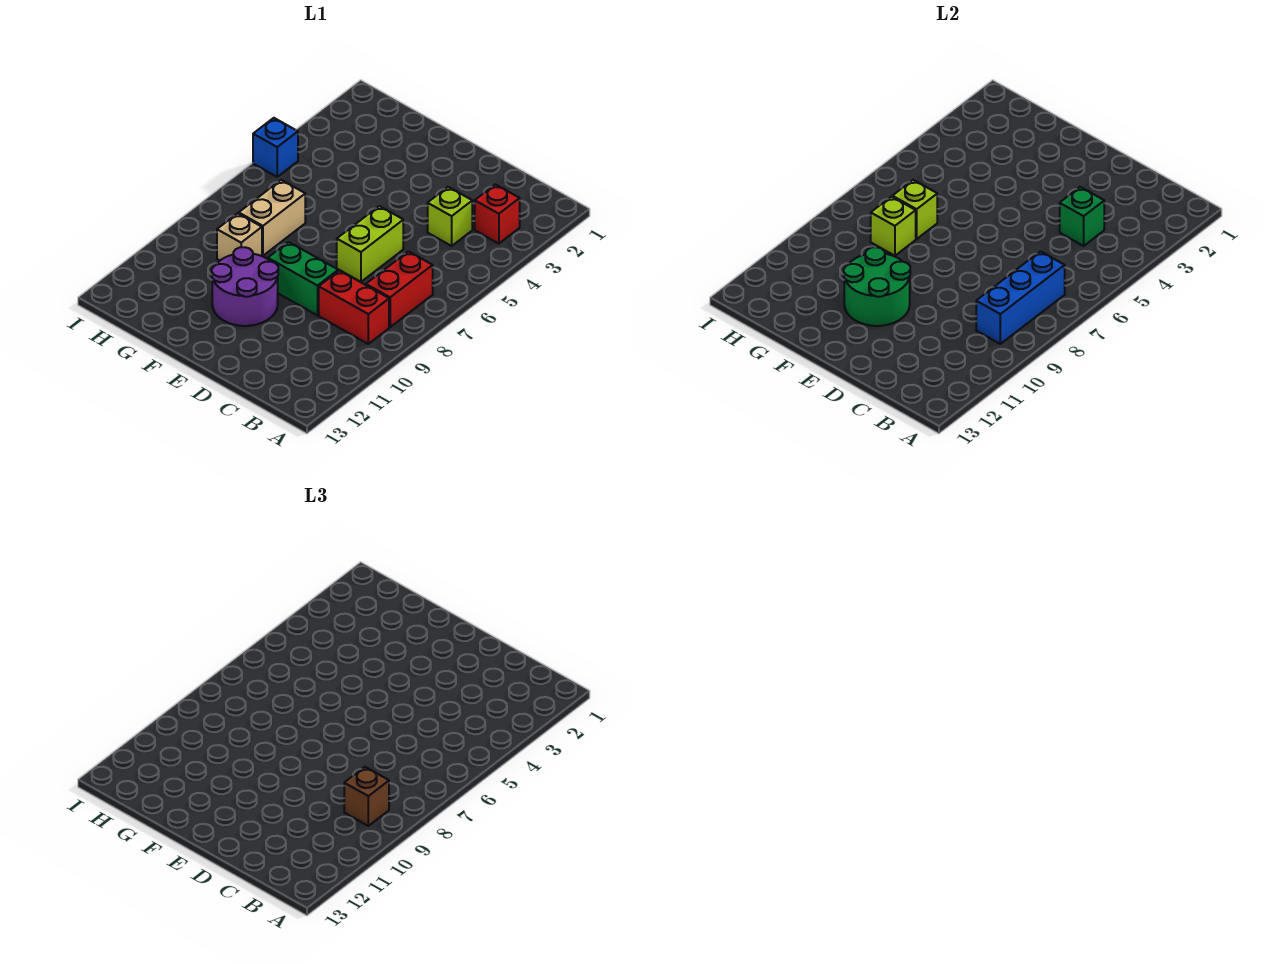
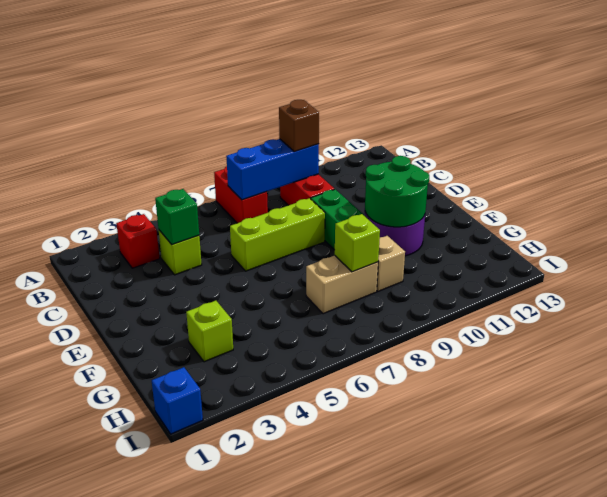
red 1x2 brick [366,251,433,327] -> red 1x2 brick turned to [214,167,268,223]
lime 1x2 brick [337,206,403,282] -> lime 1x3 brick [230,198,325,271]
lime 1x1 brick [892,180,937,239] -> lime 1x1 brick moved to [186,301,233,362]
blue 1x1 brick [253,118,298,177] -> blue 1x1 brick moved to [152,367,203,434]

